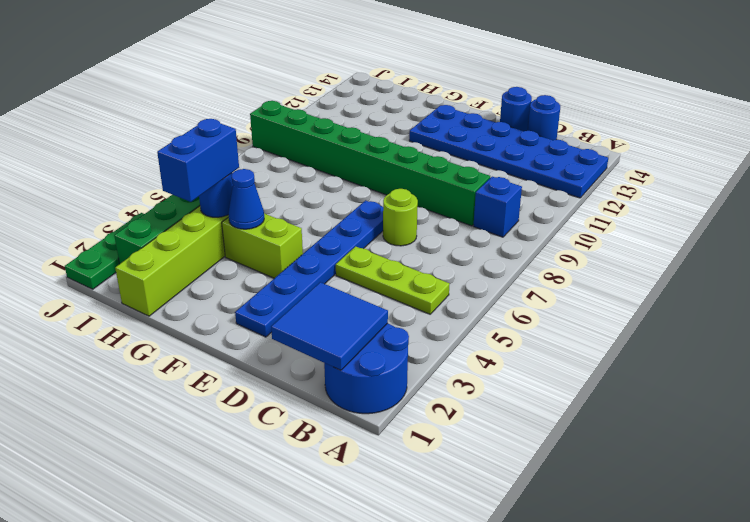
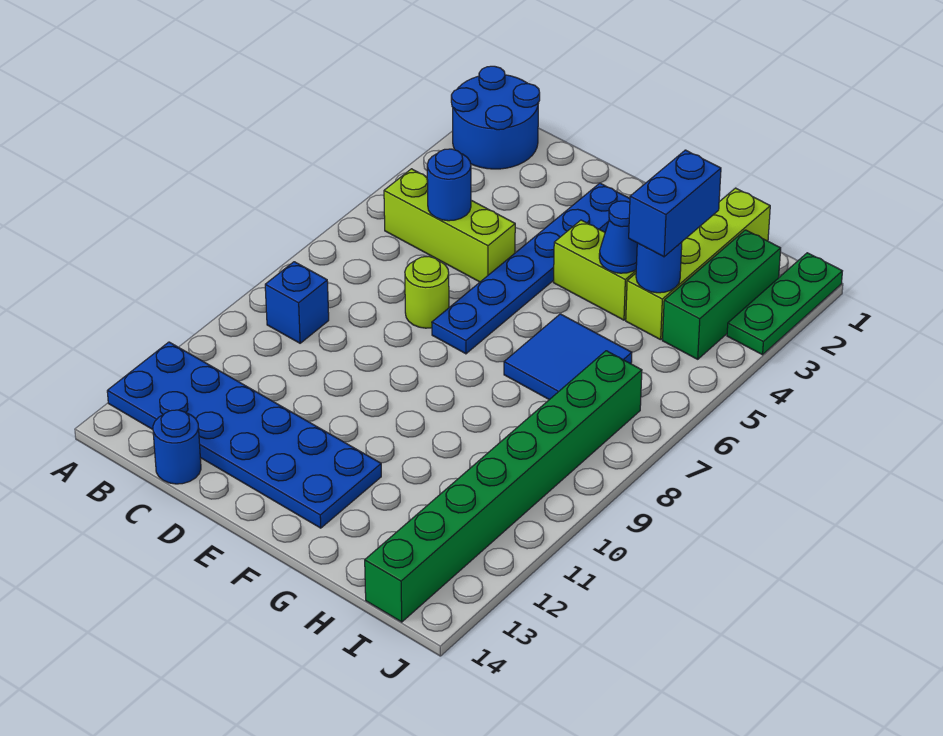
blue 2x2 tile [271,282,388,370] -> blue 2x2 tile moved to [504,314,632,400]
lime 1x3 plate [336,246,449,314] -> lime 1x3 brick [384,169,515,282]
green 1x8 brick [250,101,490,226] -> green 1x8 brick turned to [365,351,642,622]
blue 1x1 round brick [500,87,532,131] -> blue 1x1 round brick moved to [427,149,471,221]

